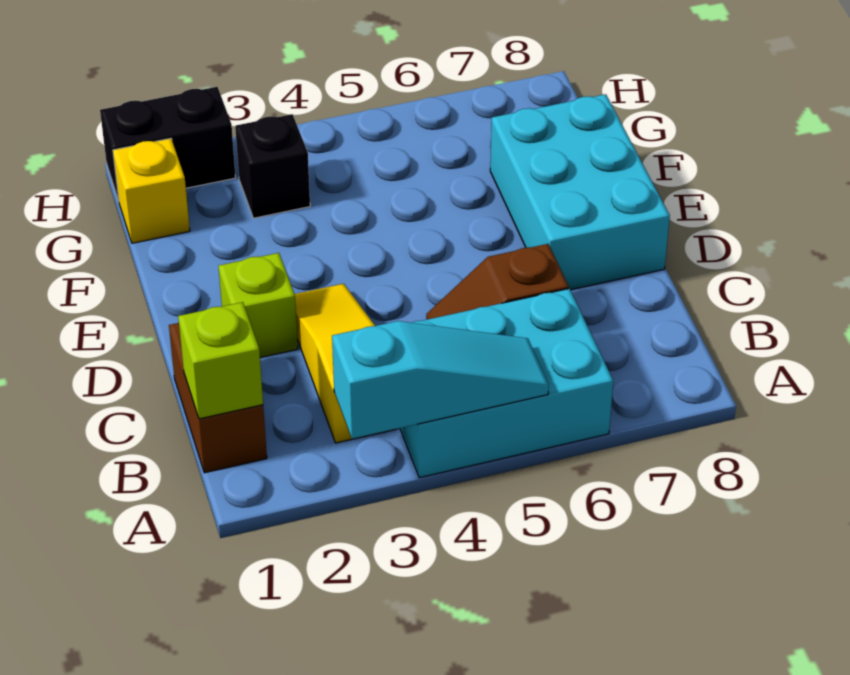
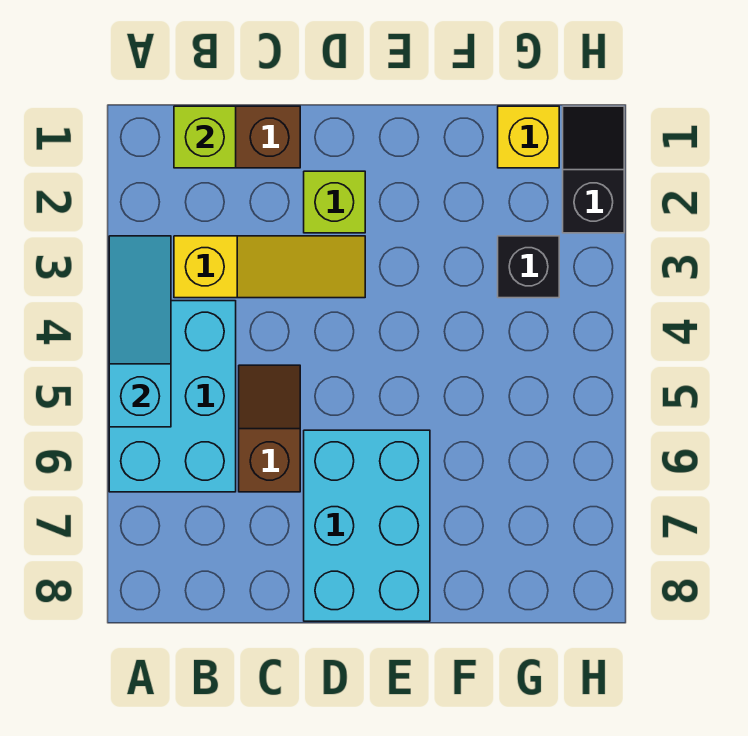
cyan 1x3 slope [332,321,549,439] -> cyan 1x3 slope turned to [109,236,171,427]
cyan 2x3 brick [490,94,670,290] -> cyan 2x3 brick turned to [304,430,430,621]
black 1x2 brick [100,87,236,201] -> black 1x2 slope [563,106,624,233]

